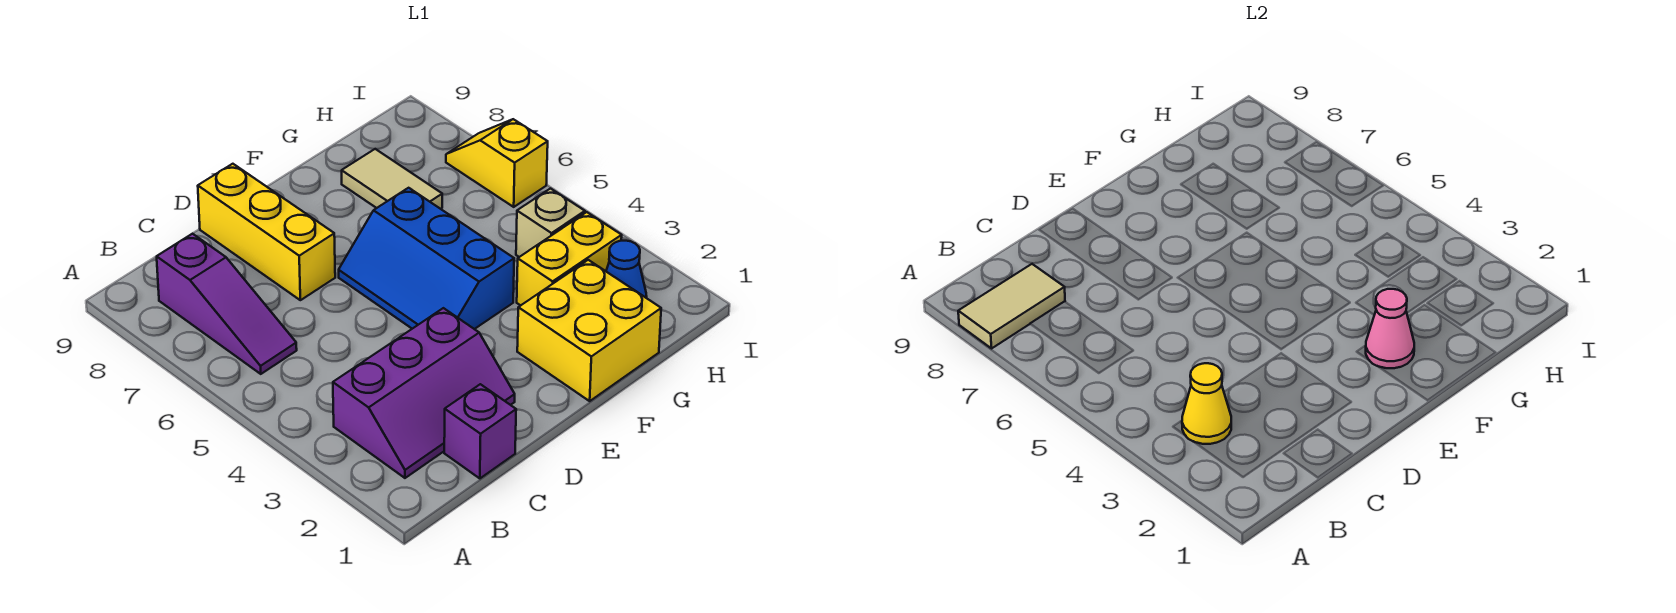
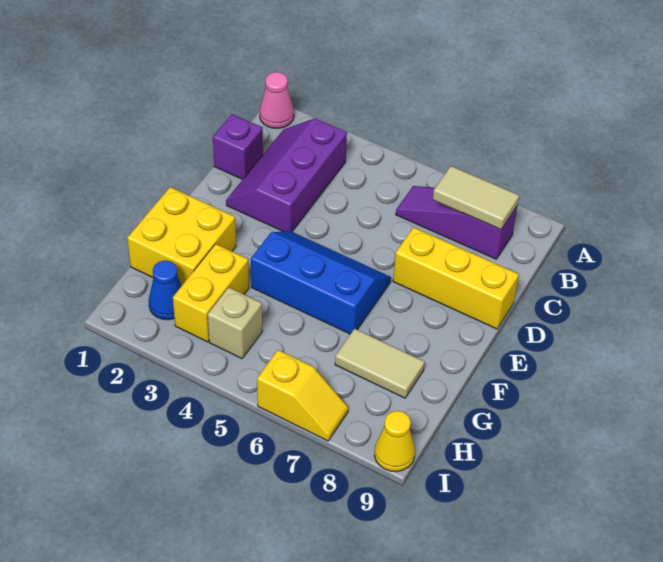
tan 1x2 tile [958,264,1065,348] -> tan 1x2 tile turned to [433,166,519,230]
yellow 1x1 cone [1182,363,1231,444] -> yellow 1x1 cone moved to [374,411,415,472]
pink 1x1 cone [1366,289,1414,368] -> pink 1x1 cone moved to [260,72,294,128]

